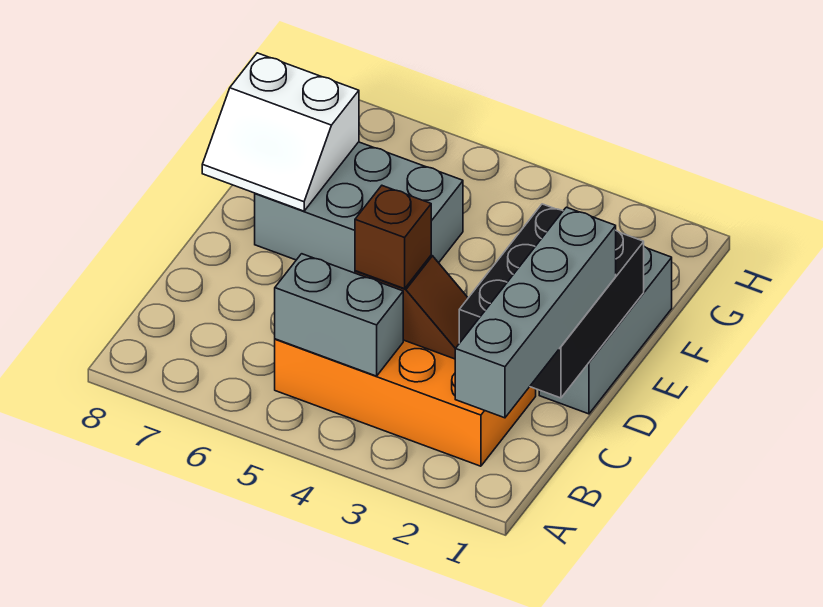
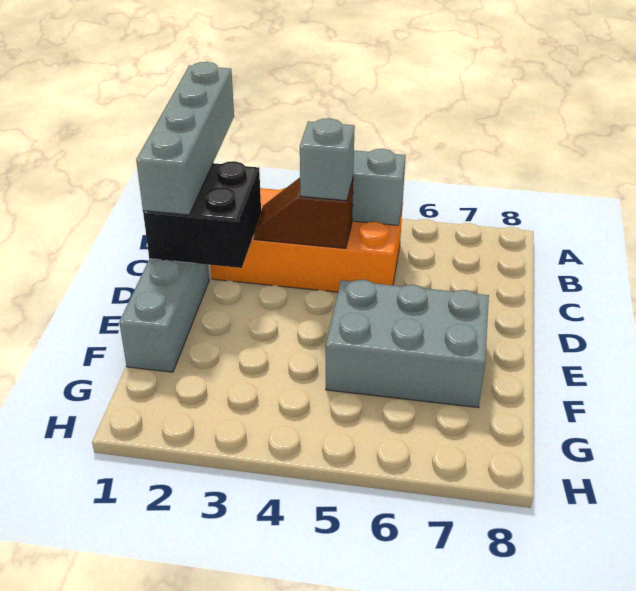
black 2x3 brick [459,204,644,398] -> black 2x2 brick [143,161,261,268]
brown 1x1 brick [355,186,431,289] -> grey 1x1 brick [300,118,355,201]
white 2x2 slope [202,53,359,211] -> none

